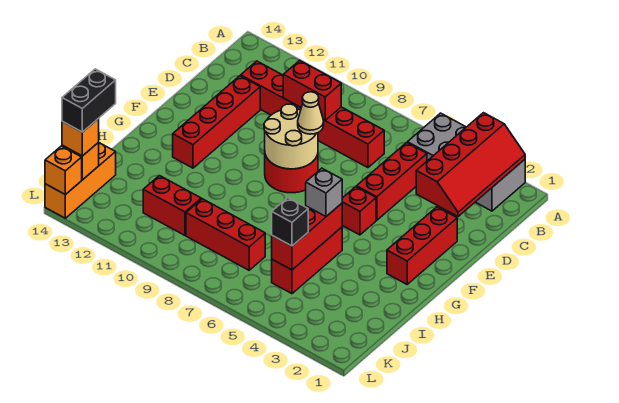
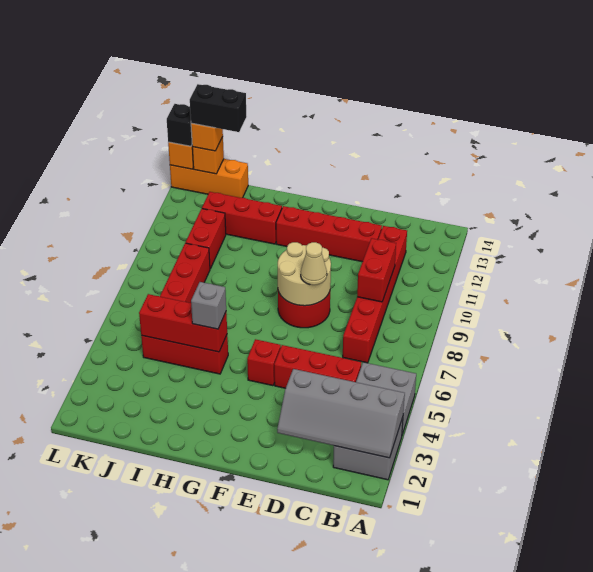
red 2x4 slope [416,113,525,217] -> grey 2x4 slope [277,369,405,458]
red 1x3 brick [387,207,457,284] -> red 1x3 brick moved to [202,192,282,244]
black 1x1 brick [272,198,308,246] -> black 1x1 brick moved to [167,104,192,146]

